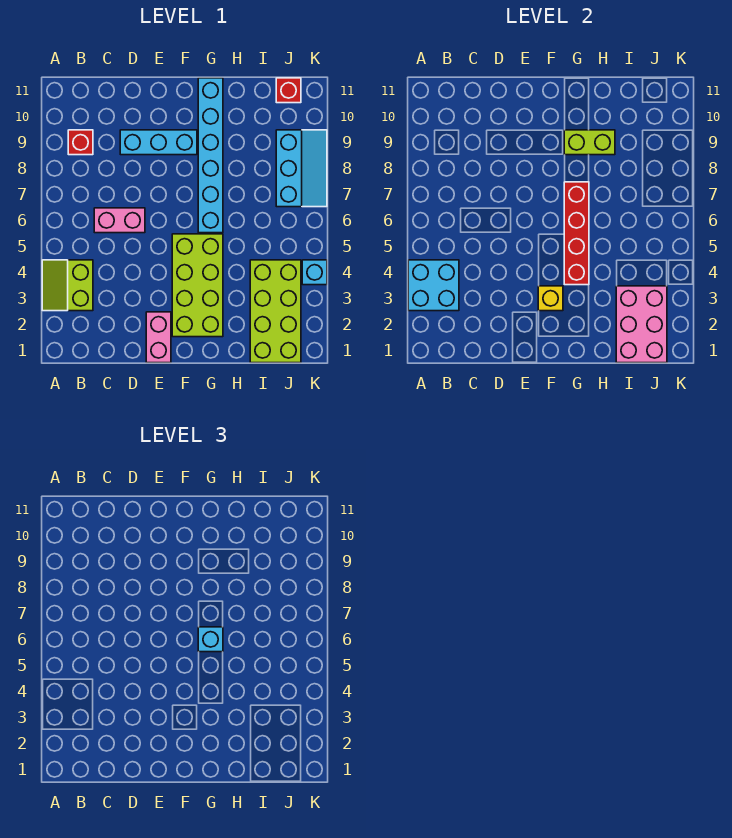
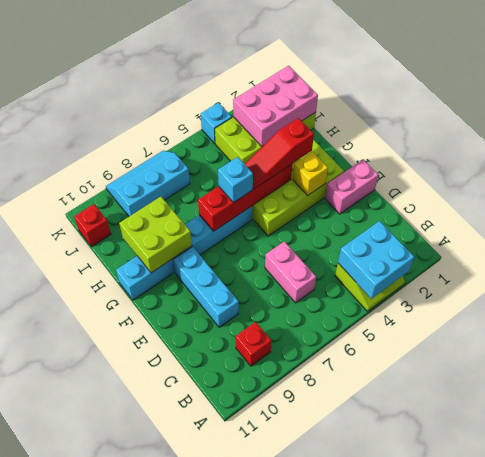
none -> red 1x3 slope [245,118,314,189]
lime 1x2 brick [564,130,615,155] -> lime 2x2 brick [119,197,192,273]

